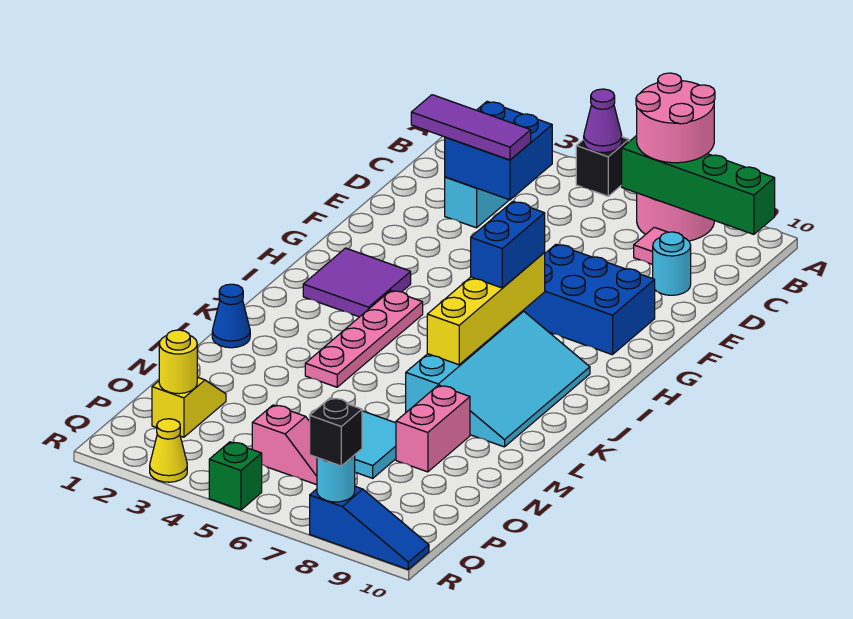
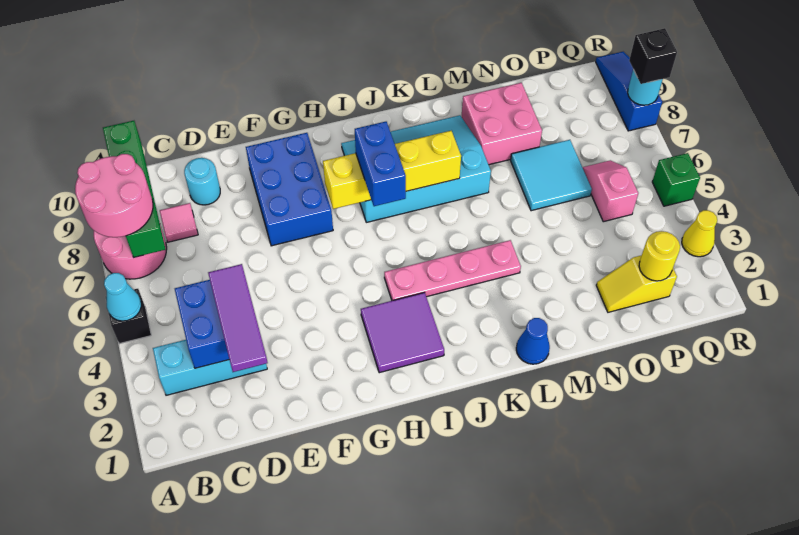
purple 1x1 cone [584,89,622,153] -> cyan 1x1 cone [104,273,141,321]
blue 1x2 brick [471,202,545,288] -> blue 1x2 brick turned to [355,122,406,206]
pink 1x2 brick [396,385,470,472] -> pink 2x2 brick [462,83,542,165]

